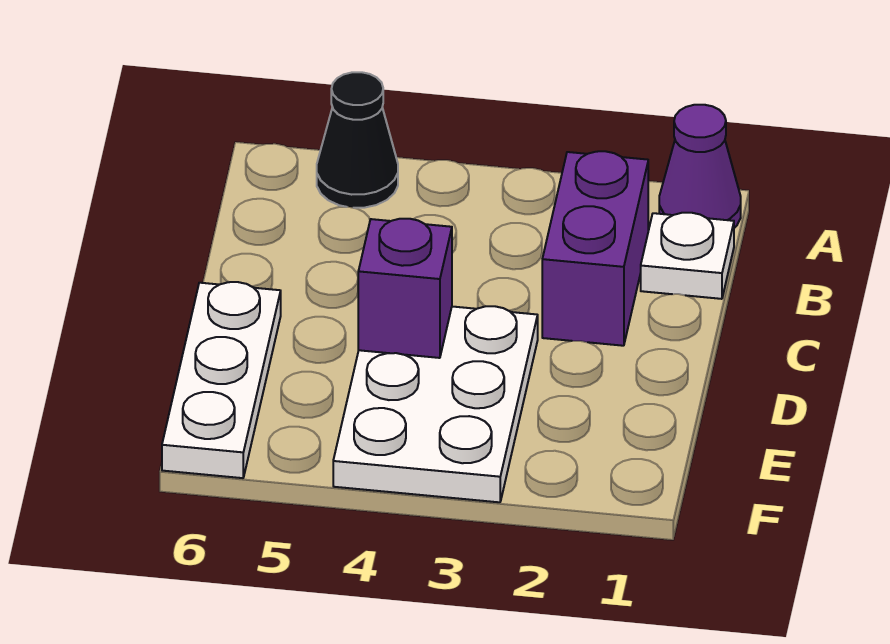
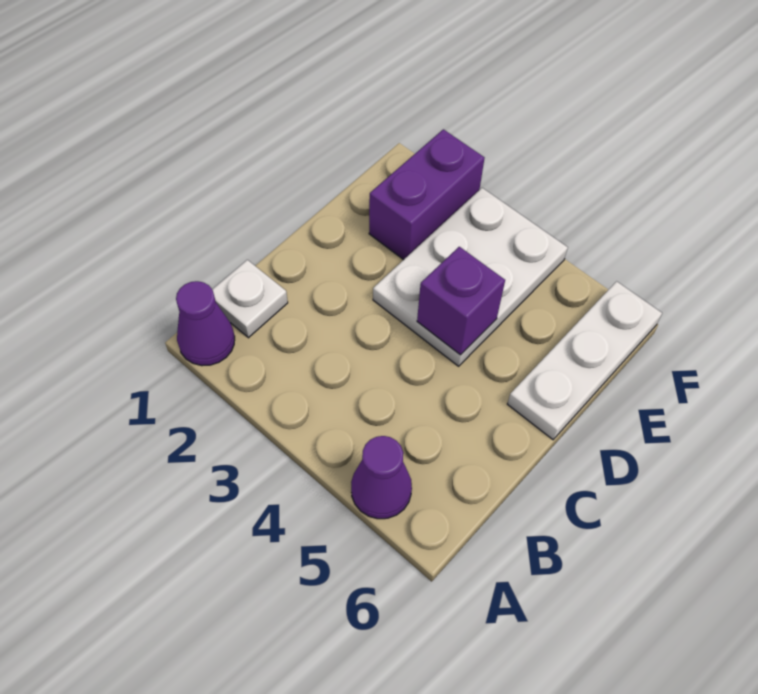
black 1x1 cone [317,72,398,208] -> purple 1x1 cone [351,436,412,519]
purple 1x2 brick [542,151,648,346] -> purple 1x2 brick moved to [369,129,485,260]

